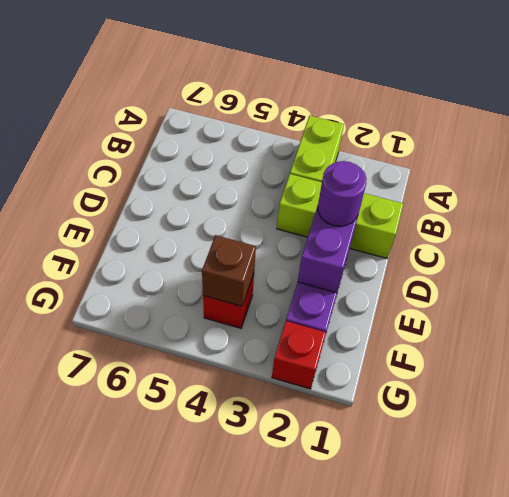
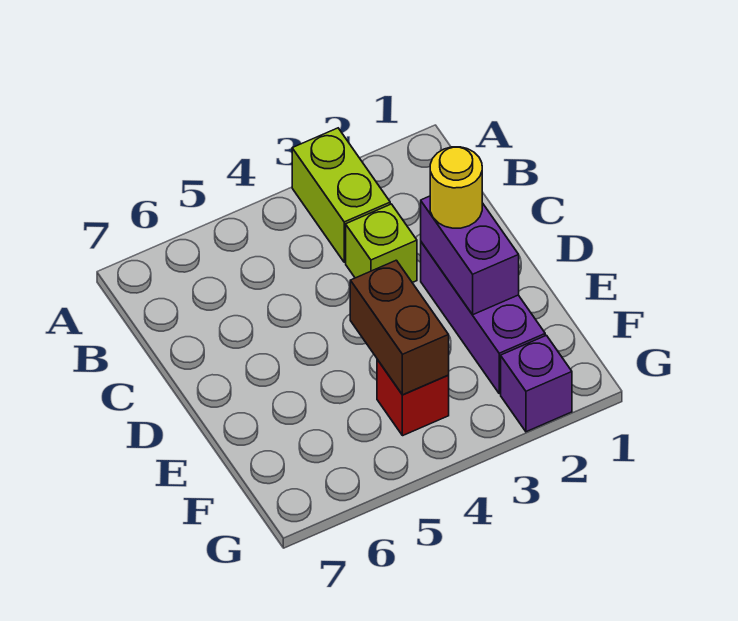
lime 1x3 brick [277,174,403,258] -> lime 1x1 brick [346,204,417,283]
purple 1x1 round brick [318,161,366,226] -> yellow 1x1 round brick [430,147,482,228]
brown 1x1 brick [202,235,256,306] -> brown 1x2 brick [350,260,449,395]
red 1x1 brick [272,321,326,389] -> purple 1x1 brick [501,335,572,432]

